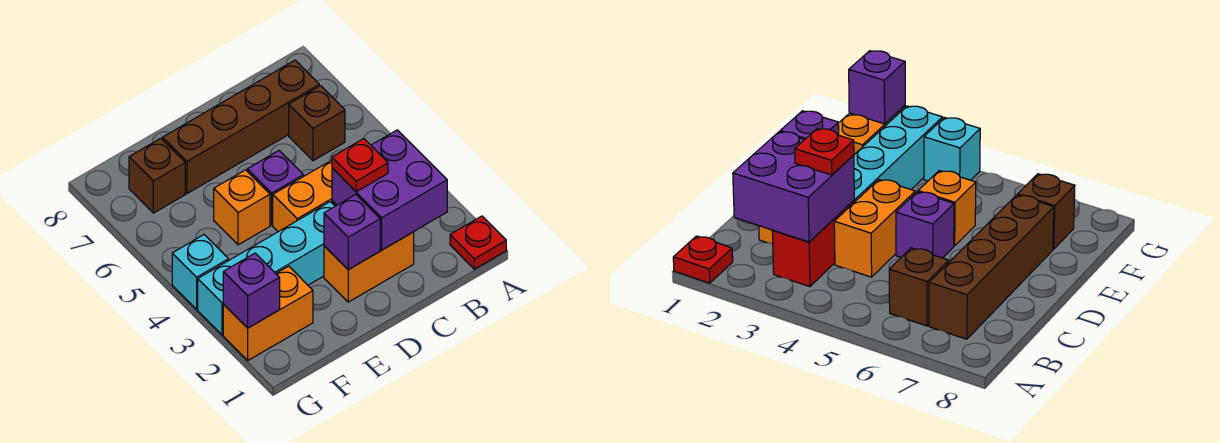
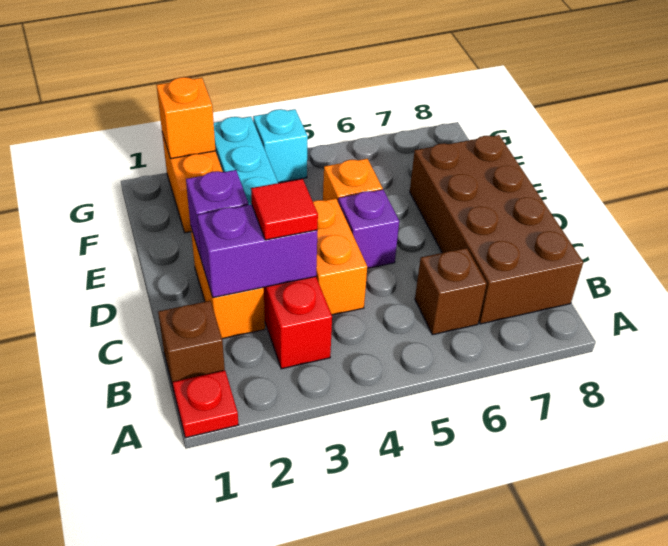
purple 2x2 brick [332,130,447,250] -> purple 1x2 brick [197,205,317,298]
brown 1x4 brick [163,60,319,194] -> brown 2x4 brick [410,135,583,324]
red 1x1 plate [332,139,388,192] -> red 1x1 tile [251,179,318,240]
brown 1x1 brick [129,138,185,213] -> brown 1x1 brick moved to [158,301,225,391]
purple 1x1 brick [223,253,280,328] -> orange 1x1 brick [156,77,216,159]

